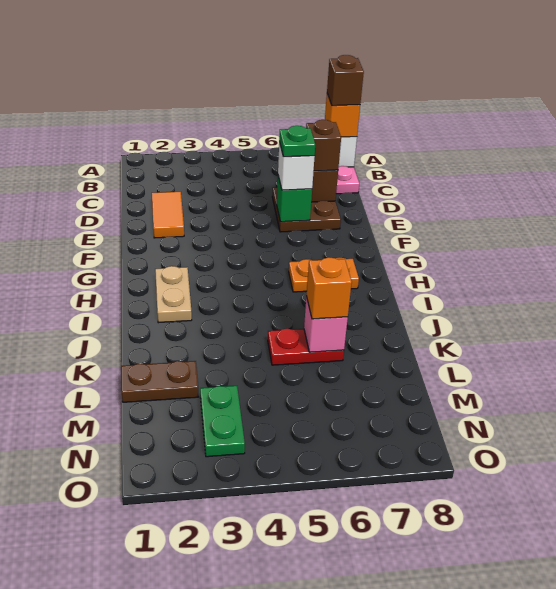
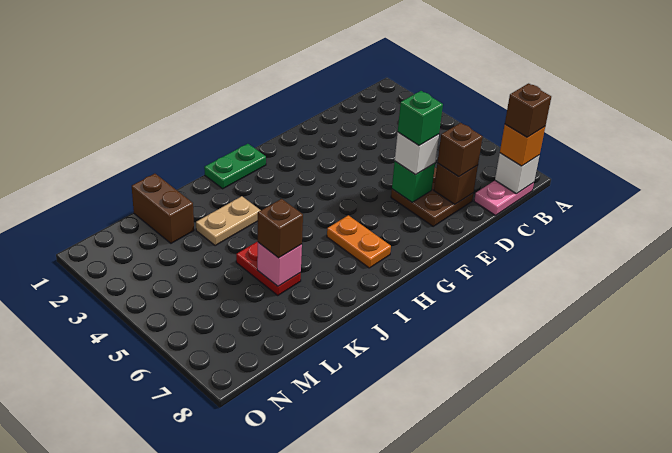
orange 1x2 tile [152,192,184,238] -> none
green 1x1 plate [279,126,315,157] -> green 1x1 brick [398,91,443,146]
tan 1x2 plate [155,266,192,323] -> tan 1x2 plate moved to [196,196,261,246]
orange 1x1 brick [306,257,352,319] -> brown 1x1 brick [258,199,303,258]
brown 1x2 plate [121,361,198,402] -> brown 1x2 brick [132,174,194,243]
green 1x2 plate [200,386,245,457] -> green 1x2 plate moved to [204,144,266,189]

